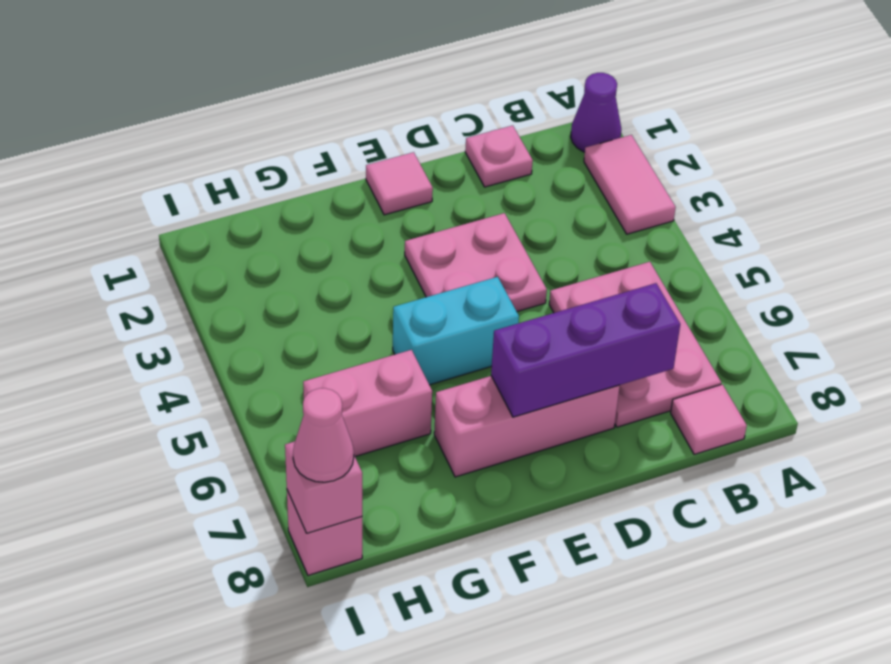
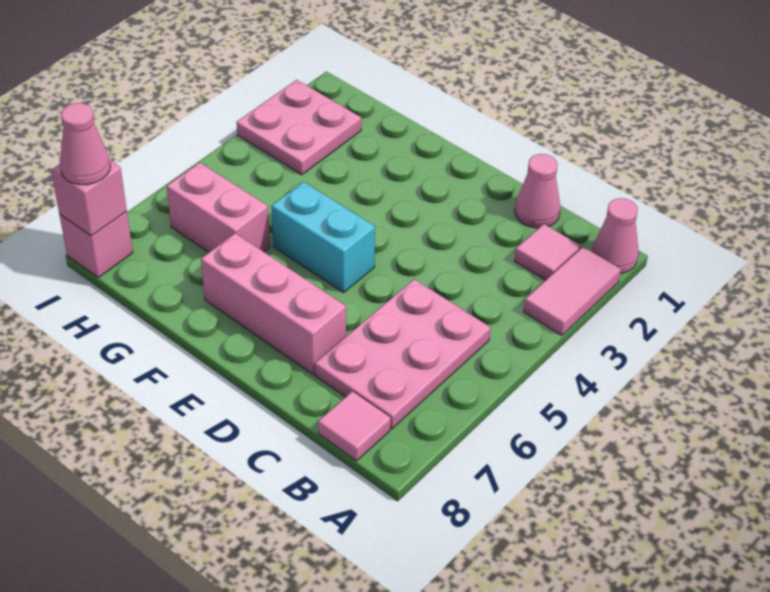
purple 1x1 cone [571,73,621,152] -> pink 1x1 cone [592,198,639,274]
pink 1x1 plate [465,125,533,187] -> pink 1x1 cone [515,154,560,228]
purple 1x3 brick [491,283,680,417] -> none
pink 2x2 plate [405,213,547,311] -> pink 2x2 plate moved to [236,80,361,175]
pink 1x1 tile [366,152,433,215] -> pink 1x1 tile moved to [515,224,581,280]

